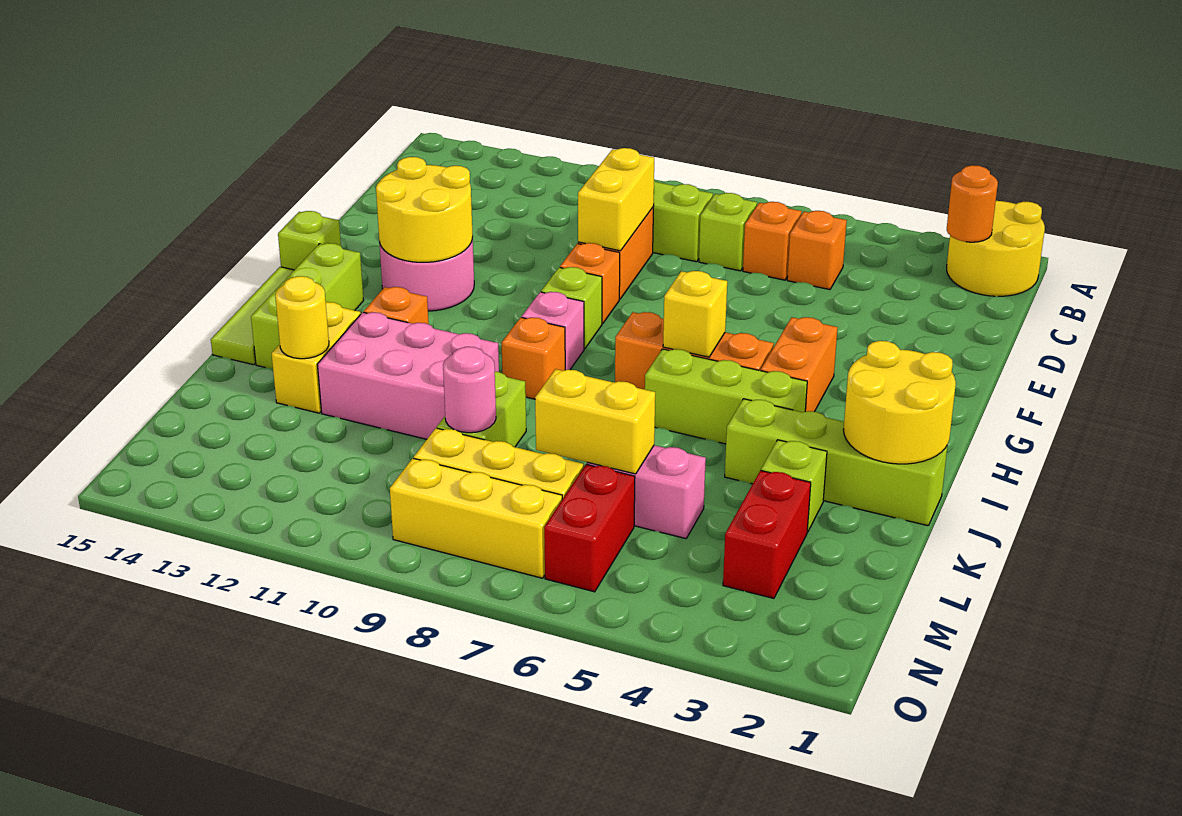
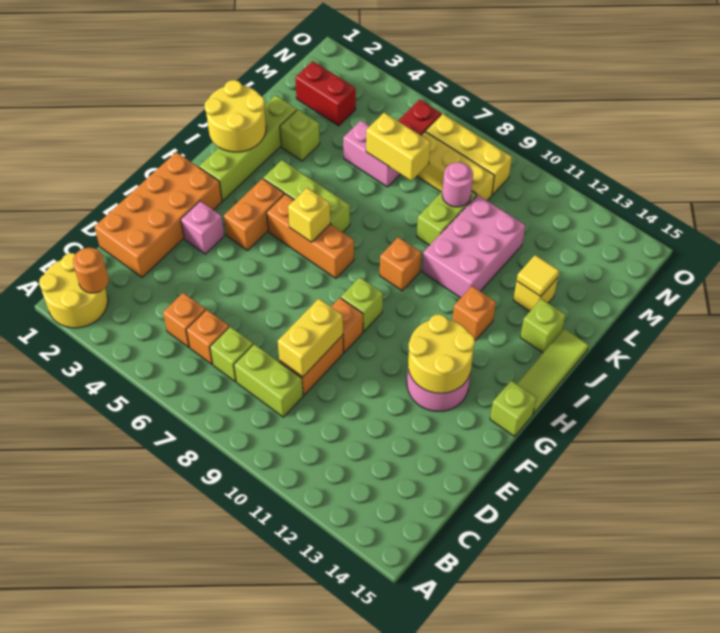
none -> orange 2x4 brick [94,152,222,277]
pink 1x1 brick [522,292,584,370] -> pink 1x1 brick moved to [181,201,224,254]
lime 1x3 brick [251,243,364,369] -> lime 1x1 brick [520,299,566,353]
lime 1x4 brick [725,399,947,526] -> lime 1x4 brick turned to [199,95,297,201]
pink 2x3 brick [317,312,499,439] -> pink 2x3 brick turned to [422,195,525,298]
yellow 1x2 brick [272,302,361,413] -> yellow 1x1 brick [513,278,558,311]
yellow 1x1 round brick [275,276,329,359] -> yellow 1x1 tile [517,255,559,297]
red 1x2 brick [723,470,811,599] -> red 1x2 brick turned to [295,61,356,126]

